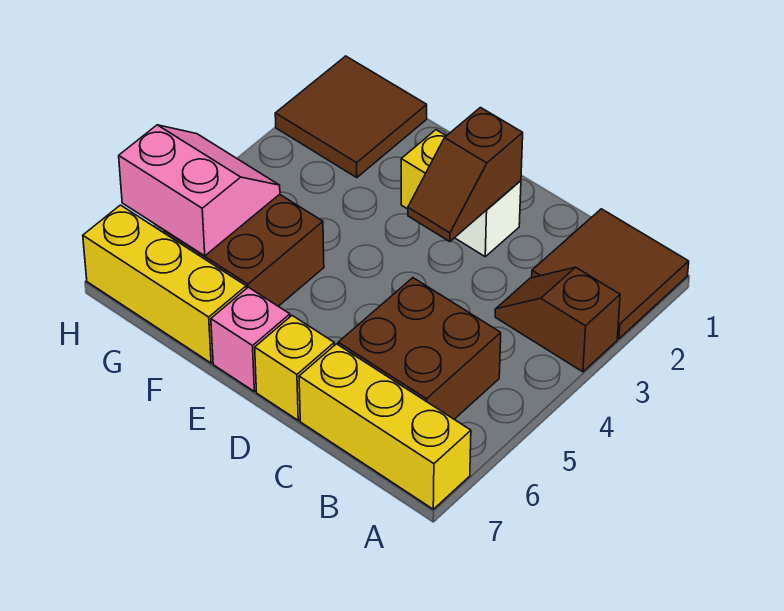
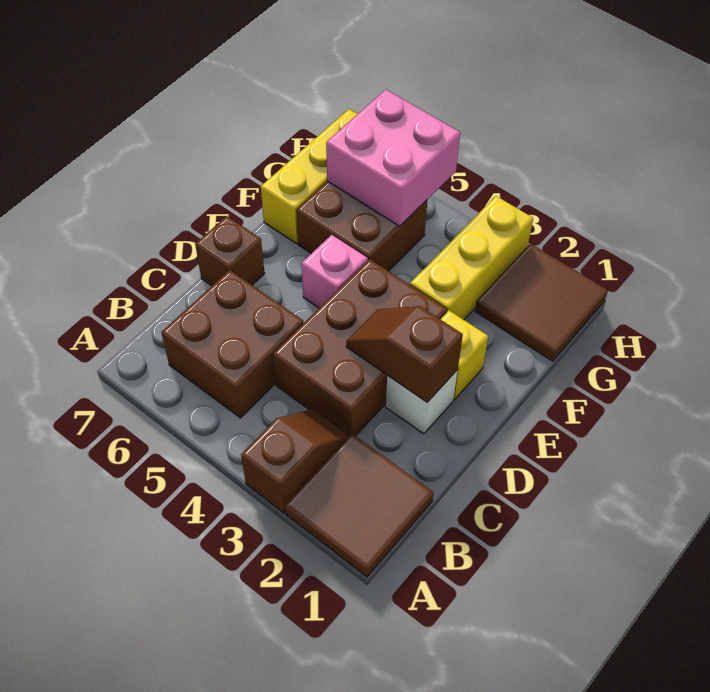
yellow 1x3 brick [299,344,471,509] -> yellow 1x3 brick moved to [410,196,533,320]
none -> brown 2x3 brick [273,259,447,436]
yellow 1x1 brick [255,316,334,420] -> brown 1x1 brick [195,216,265,286]
pink 1x1 brick [211,287,290,392] -> pink 1x1 brick moved to [301,235,368,308]
pink 2x2 slope [119,125,280,256] -> pink 2x2 brick [326,90,460,226]

